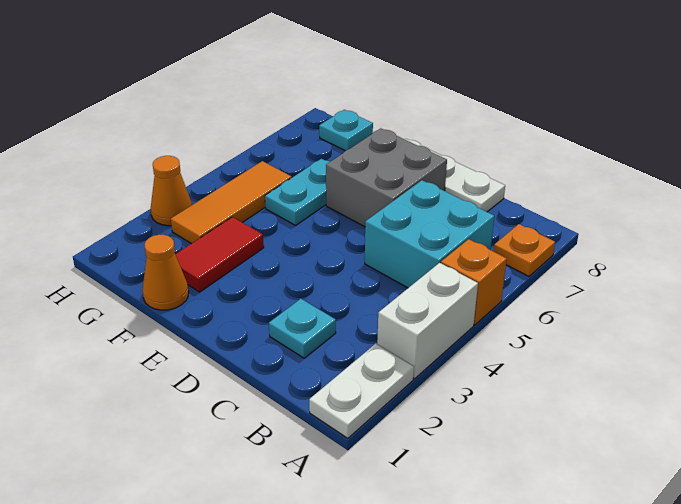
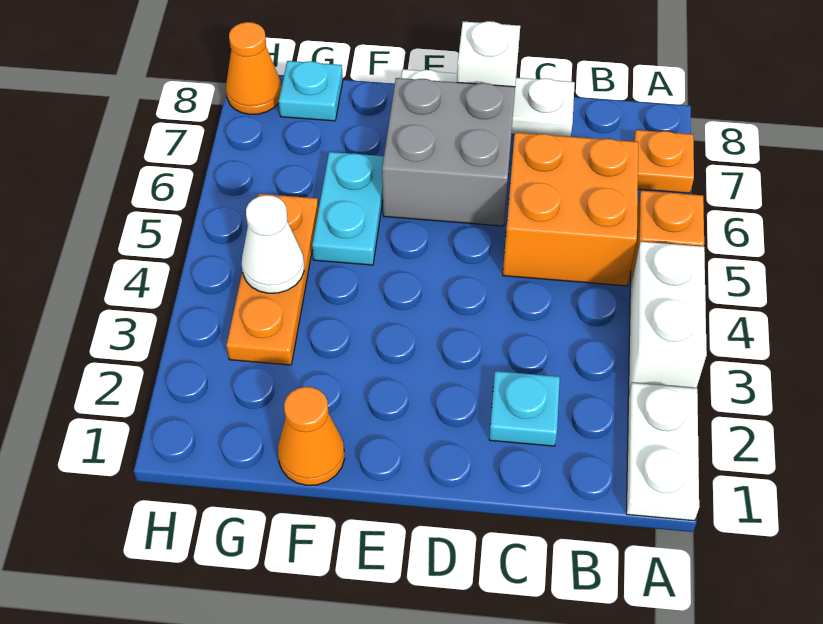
cyan 2x2 brick [365,180,494,288] -> orange 2x2 brick [503,133,638,286]
none -> white 1x1 brick [457,21,520,87]
red 1x2 tile [175,217,264,292] -> none
orange 1x3 tile [171,161,292,244] -> orange 1x3 plate [226,194,319,365]
none -> white 1x1 cone [242,195,304,293]
orange 1x1 cone [151,156,192,226] -> orange 1x1 cone moved to [226,22,281,115]

